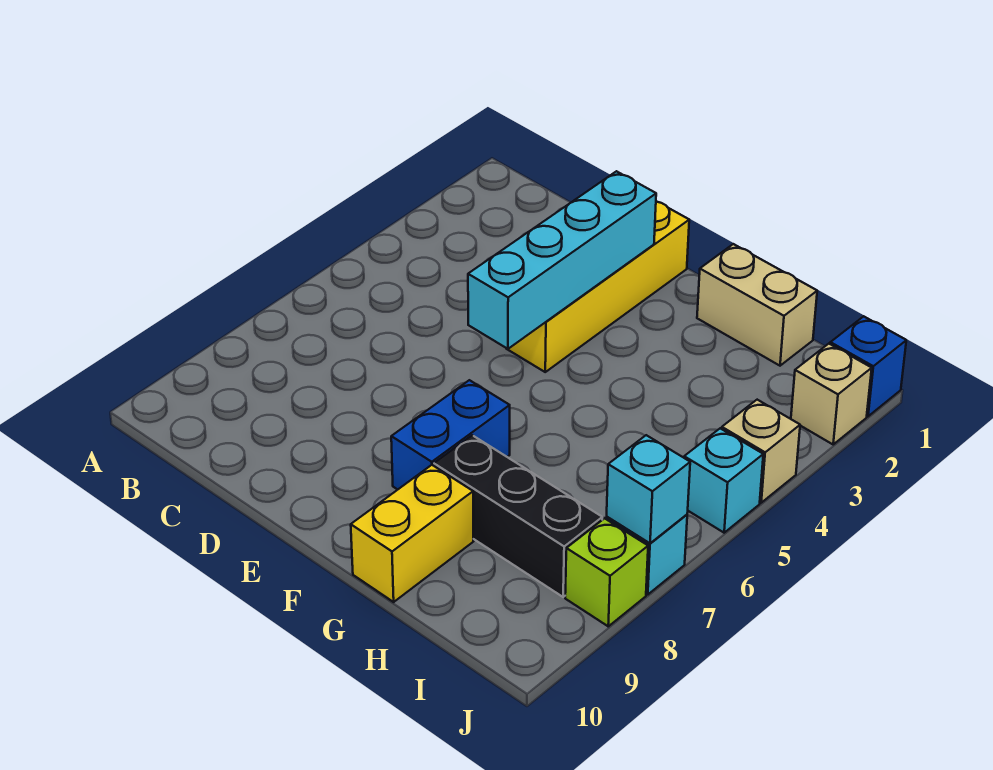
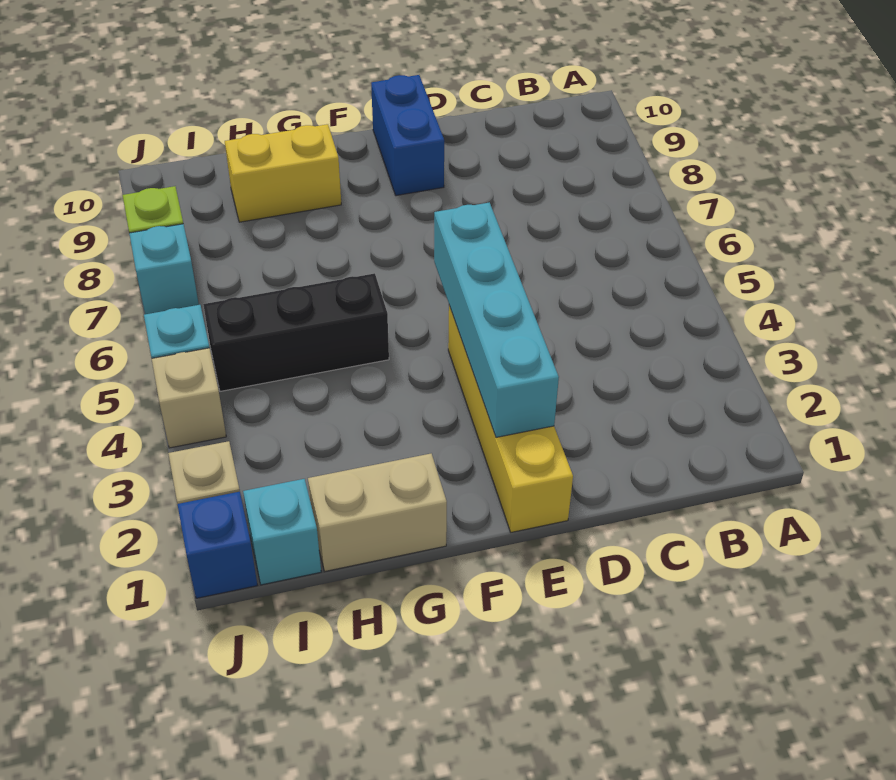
blue 1x2 brick [391,380,510,490] -> blue 1x2 brick moved to [371,75,444,196]
black 1x3 brick [434,435,602,597] -> black 1x3 brick moved to [203,273,389,391]
yellow 1x2 brick [351,465,474,602] -> yellow 1x2 brick turned to [225,124,341,222]
cyan 1x1 brick [607,435,690,543] -> cyan 1x1 brick moved to [243,479,321,585]

